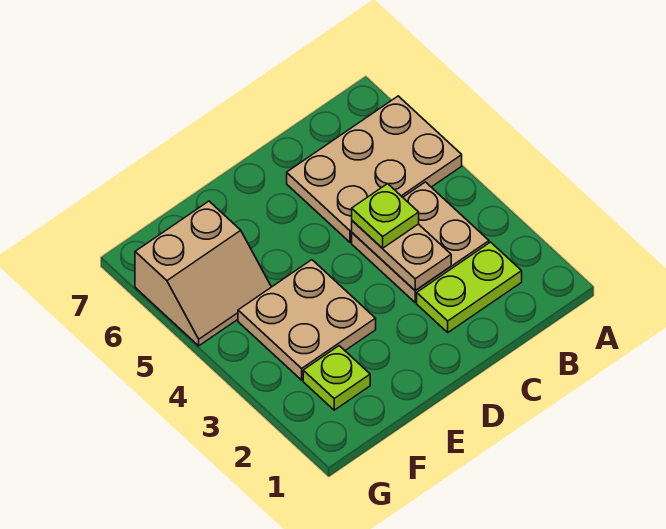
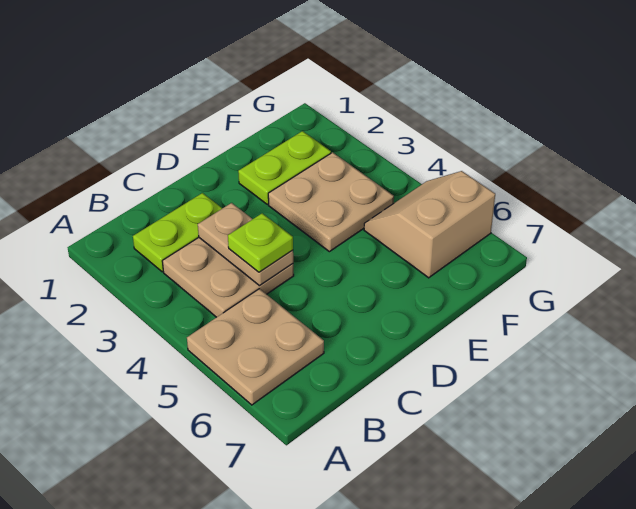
tan 2x3 plate [287,96,462,242] -> tan 2x2 plate [187,289,324,405]
lime 1x1 plate [303,346,370,410] -> lime 1x2 plate [238,131,331,204]

